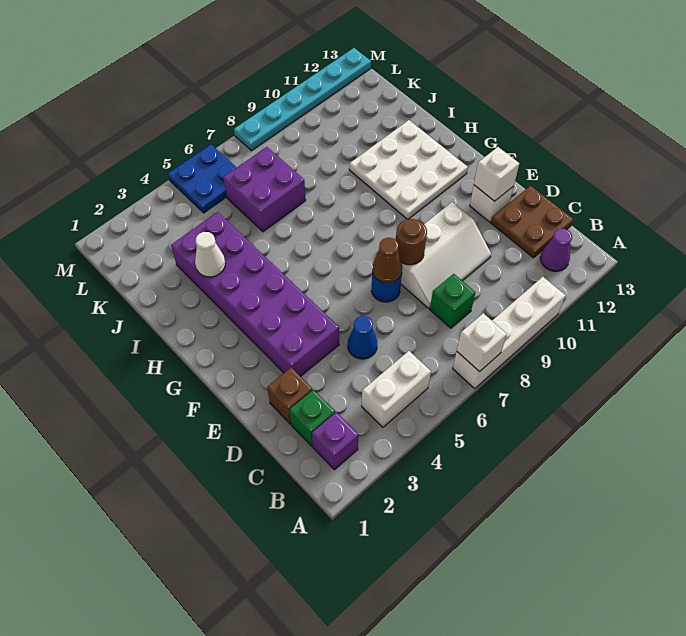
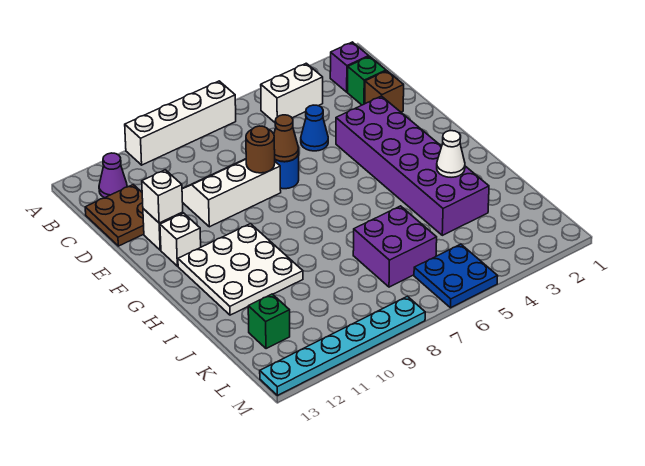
white 1x1 brick [457,313,507,372] -> white 1x1 brick moved to [160,213,201,266]
green 1x1 brick [430,274,475,328] -> green 1x1 brick moved to [248,294,290,349]

